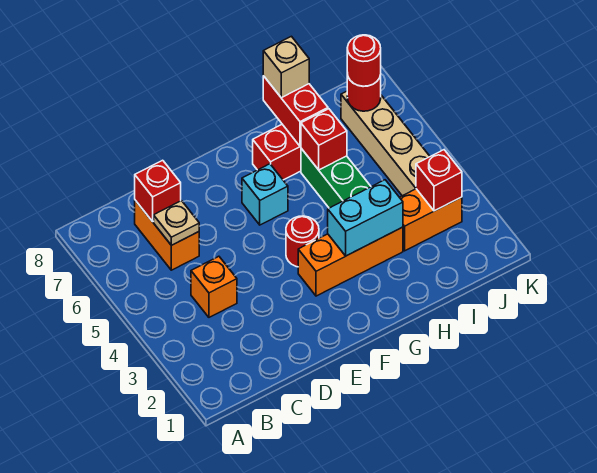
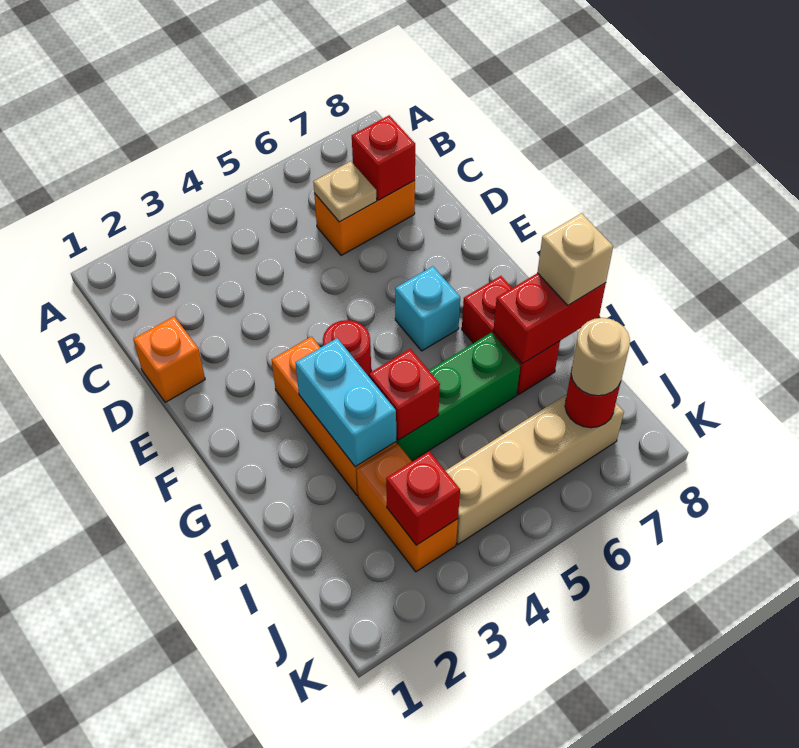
orange 1x1 brick [191,256,237,317] -> orange 1x1 brick moved to [133,317,205,402]
red 1x1 brick [301,109,347,170] -> red 1x1 brick moved to [369,349,440,440]
red 1x1 round brick [347,35,381,86] -> tan 1x1 round brick [571,318,630,396]

